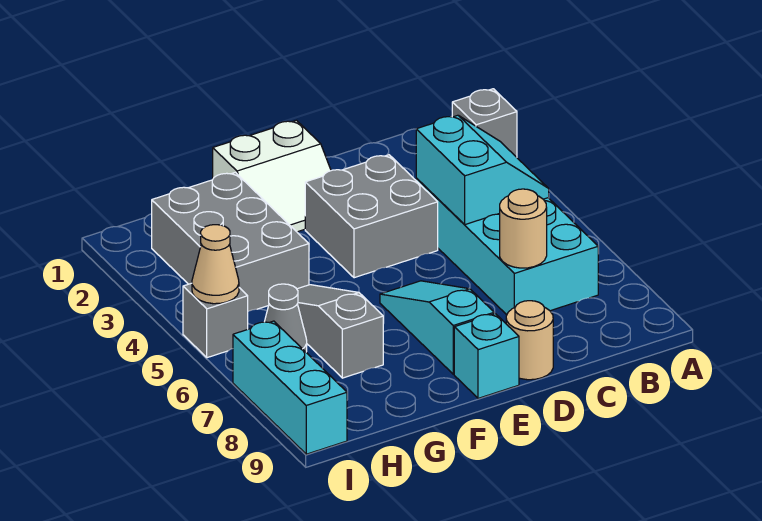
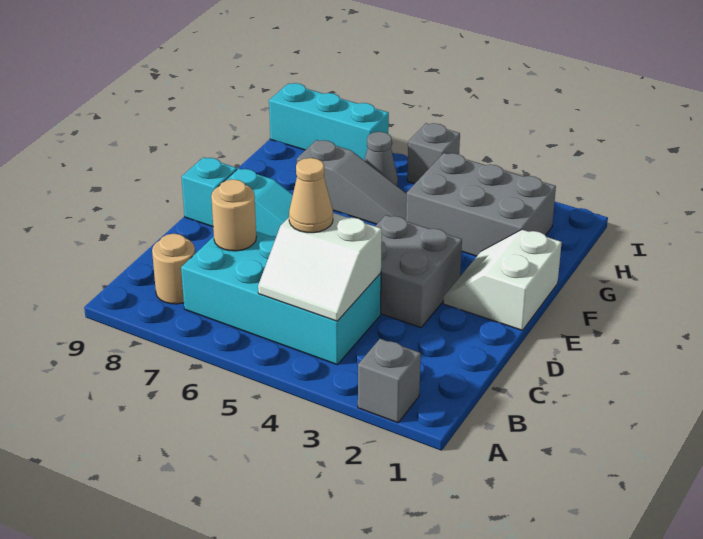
cyan 2x2 slope [416,115,549,225] -> white 2x2 slope [258,213,382,321]
tan 1x1 round brick [506,301,553,380] -> tan 1x1 round brick moved to [152,234,195,304]
tan 1x1 cone [192,225,239,304] -> tan 1x1 cone moved to [289,158,333,233]

